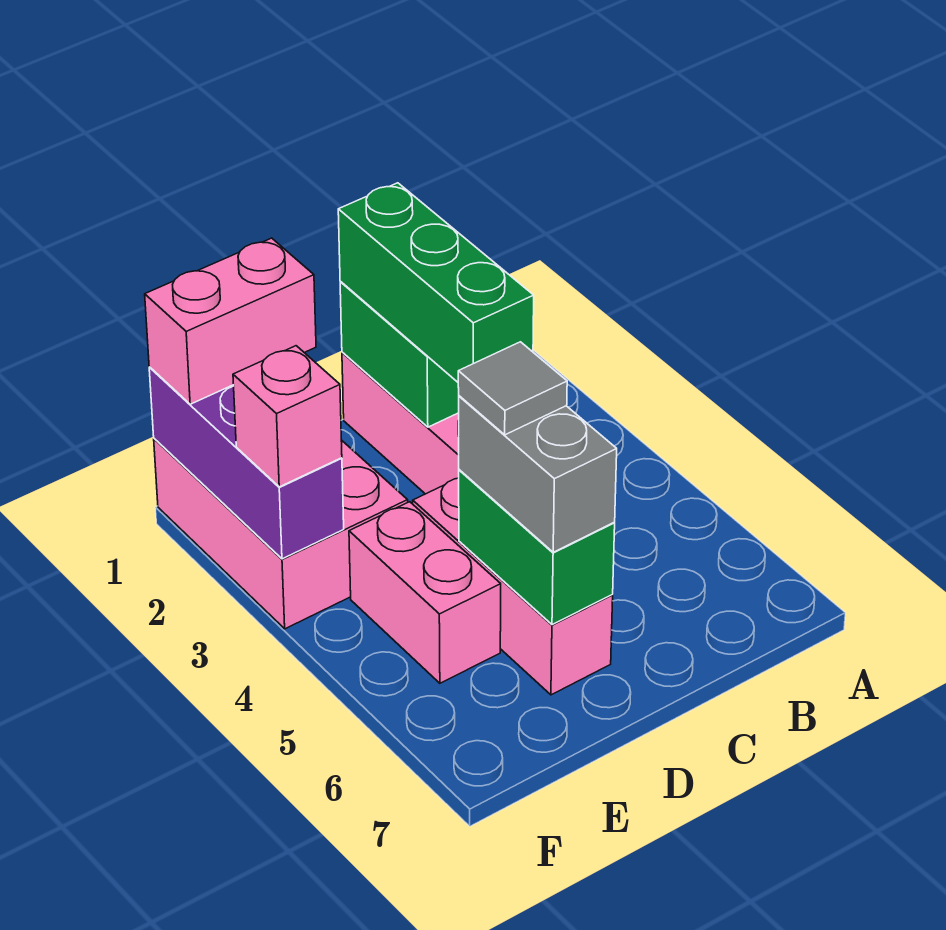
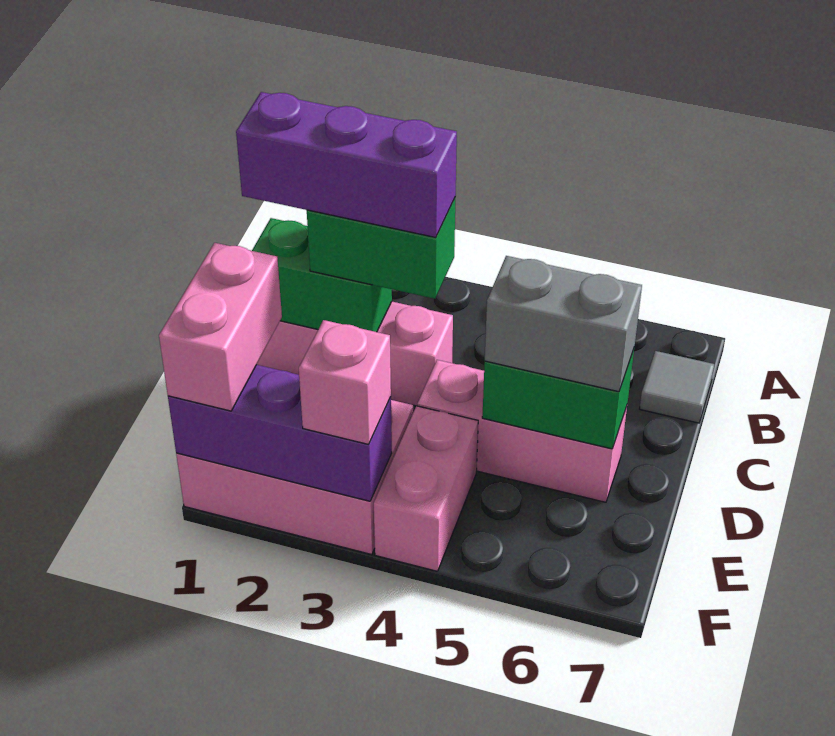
green 1x3 brick [338,183,534,382] -> green 1x2 brick [307,198,455,299]
none -> purple 1x3 brick [236,92,457,238]
grey 1x1 tile [458,342,567,435] -> grey 1x1 tile moved to [640,351,714,423]
pink 1x2 brick [349,502,501,683] -> pink 1x2 brick turned to [374,406,478,571]

